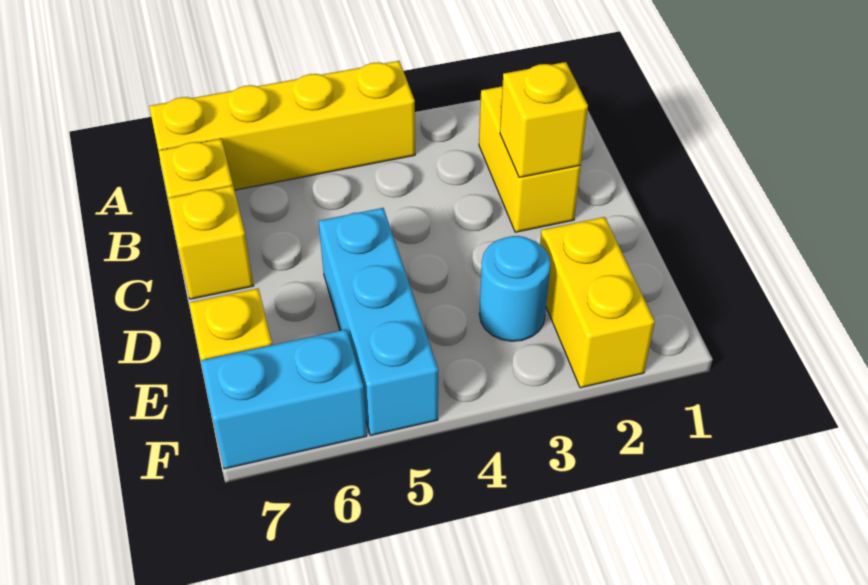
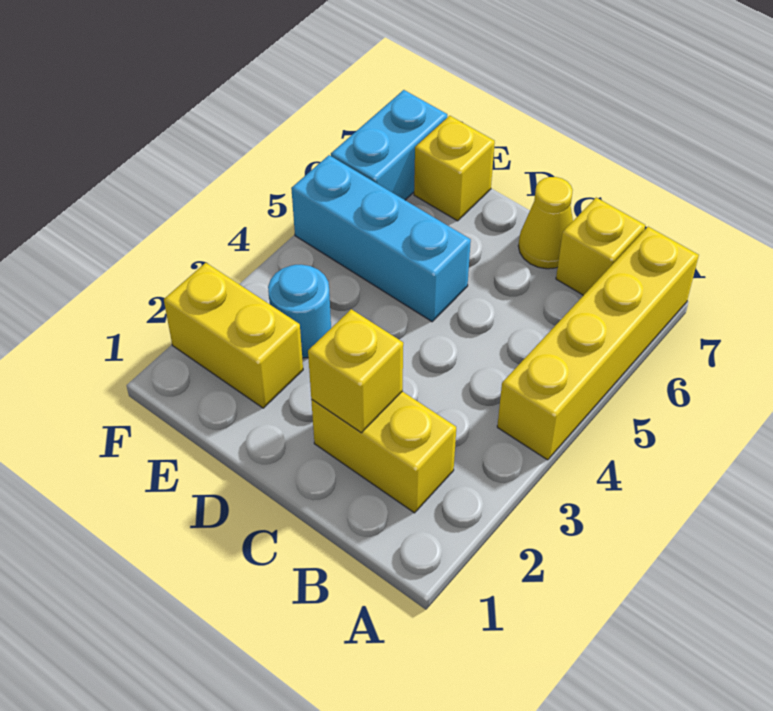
yellow 1x1 brick [168,186,254,299] -> yellow 1x1 cone [518,177,573,269]

